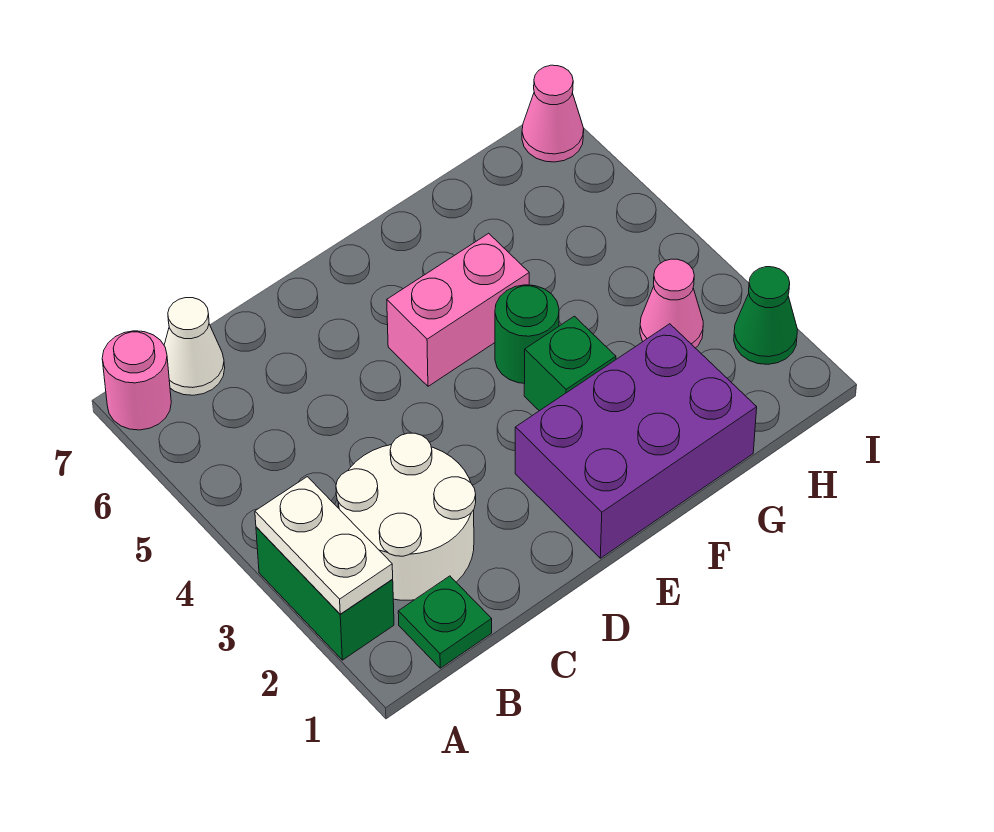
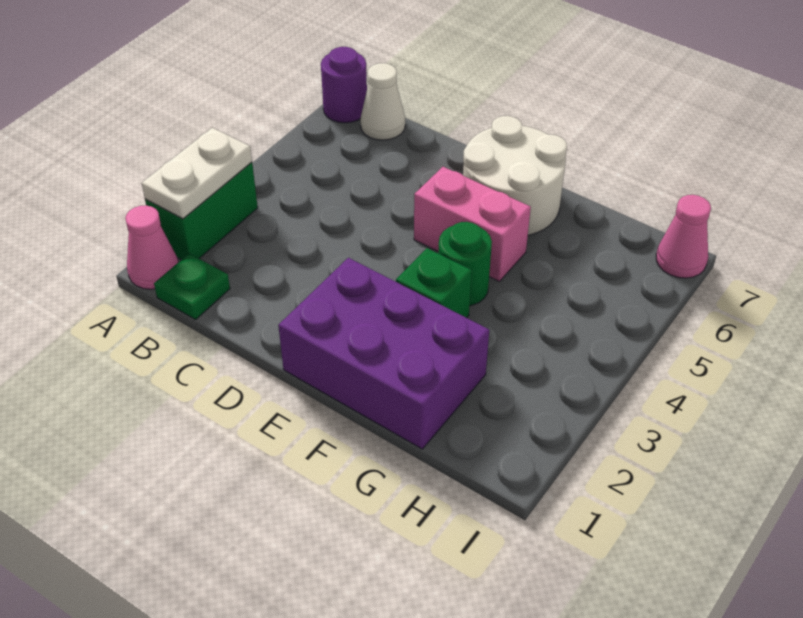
pink 1x1 round brick [102,331,171,430] -> purple 1x1 round brick [321,47,367,123]
white 2x2 round brick [336,433,476,600] -> white 2x2 round brick moved to [463,116,567,235]
pink 1x1 cone [640,259,703,348] -> pink 1x1 cone moved to [125,206,178,289]
green 1x1 cone [734,267,798,364] -> none

